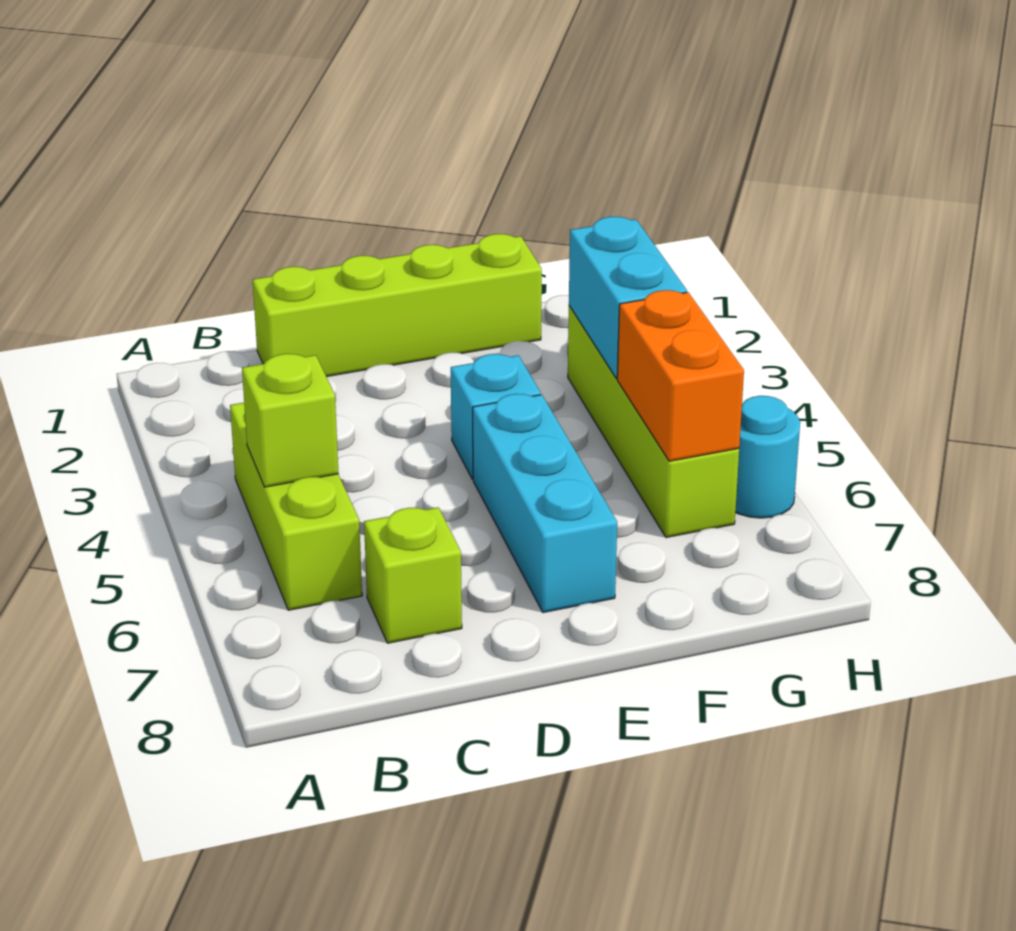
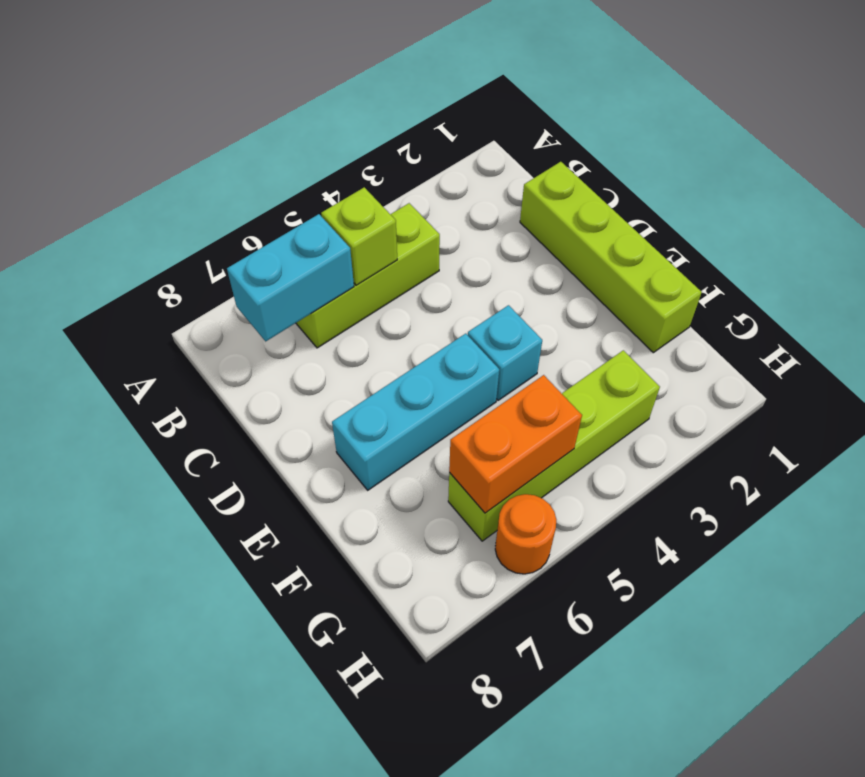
lime 1x1 brick [364,507,462,643] -> none
cyan 1x2 brick [569,217,687,379] -> cyan 1x2 brick moved to [227,214,354,341]
cyan 1x1 round brick [735,396,800,518] -> orange 1x1 round brick [495,494,556,574]

